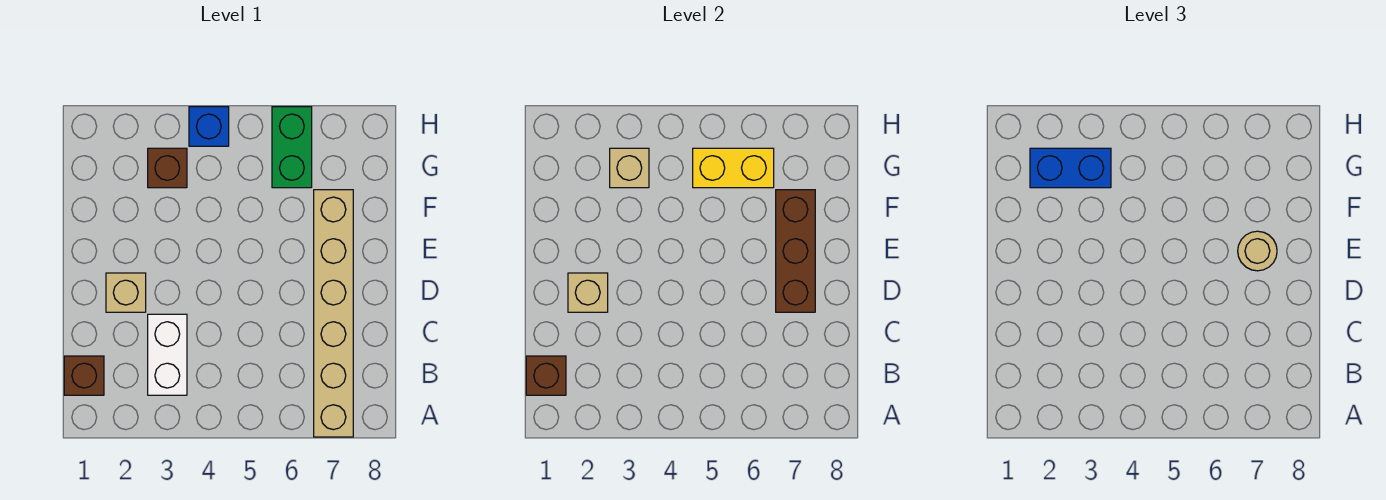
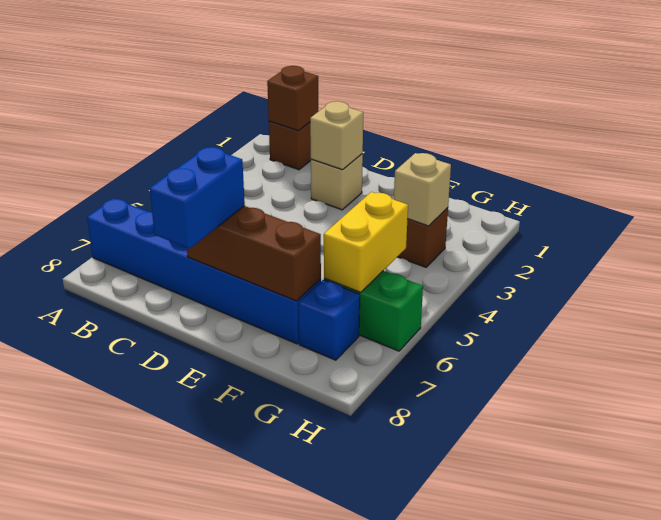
tan 1x6 brick [314,190,353,437] -> blue 1x6 brick [87,198,321,344]
white 1x2 brick [148,314,187,395] -> none
tan 1x1 round brick [1238,231,1277,271] -> none
blue 1x2 brick [1030,148,1111,188] -> blue 1x2 brick moved to [150,147,245,249]
blue 1x1 brick [189,107,229,146] -> blue 1x1 brick moved to [298,280,360,360]

